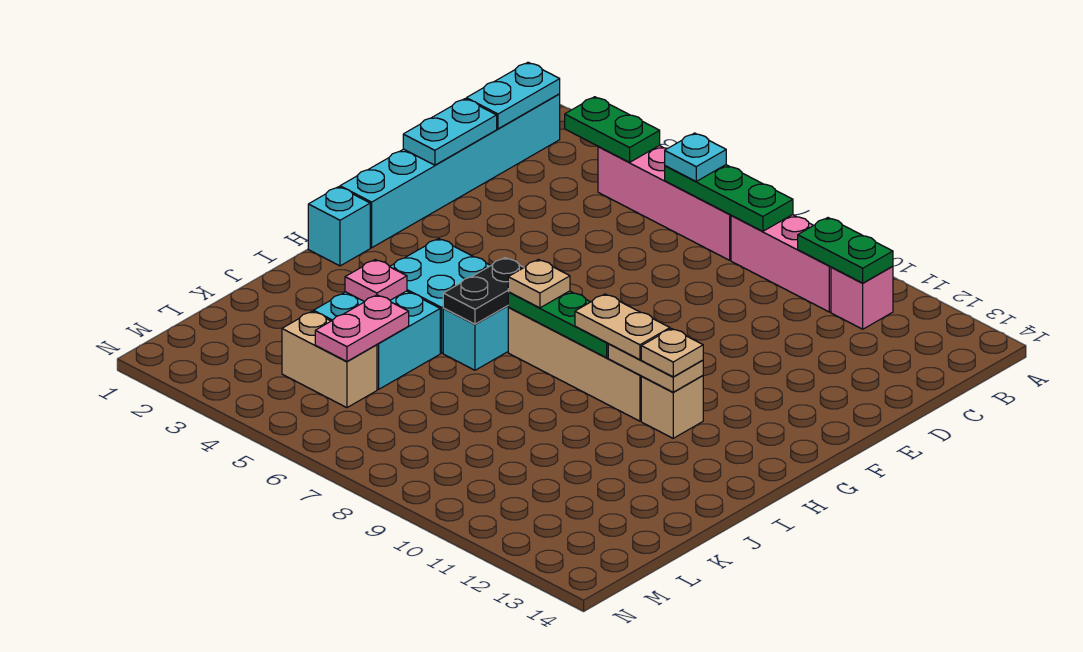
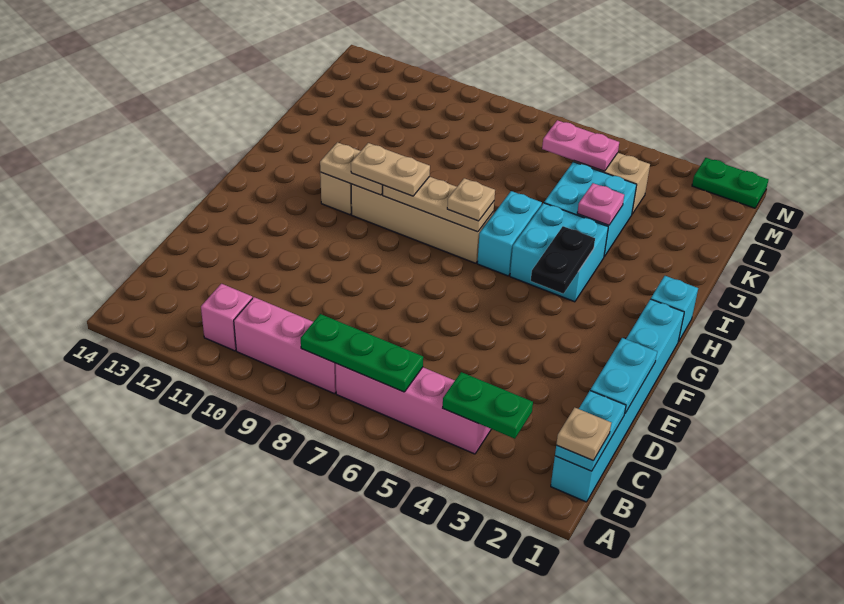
cyan 1x1 plate [665,133,726,181] -> none
green 1x2 plate [798,218,893,283] -> green 1x2 plate moved to [692,158,769,208]
black 1x2 plate [443,258,524,324] -> black 1x2 plate moved to [531,226,595,294]
green 1x3 plate [508,291,608,358] -> tan 1x3 plate [383,177,494,232]
tan 1x1 plate [641,329,703,377] -> tan 1x1 plate moved to [556,408,611,461]
pink 1x2 plate [315,295,409,362] -> pink 1x2 plate turned to [542,120,619,171]

